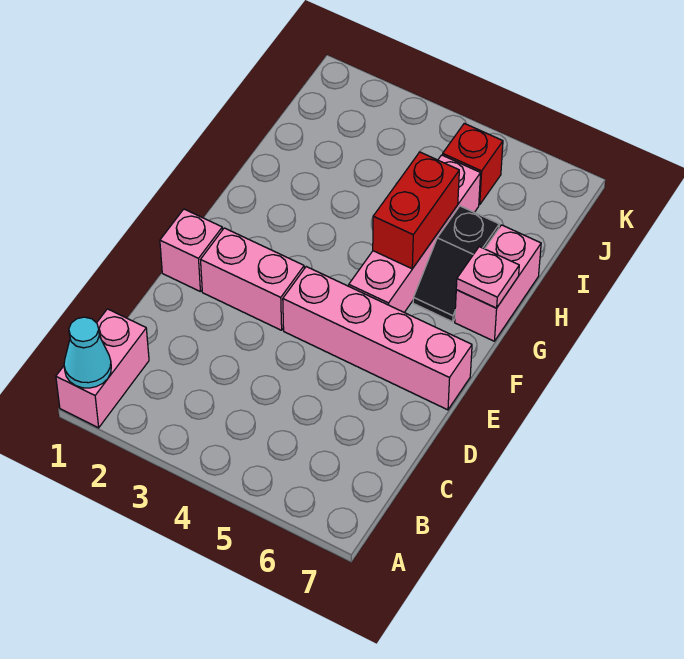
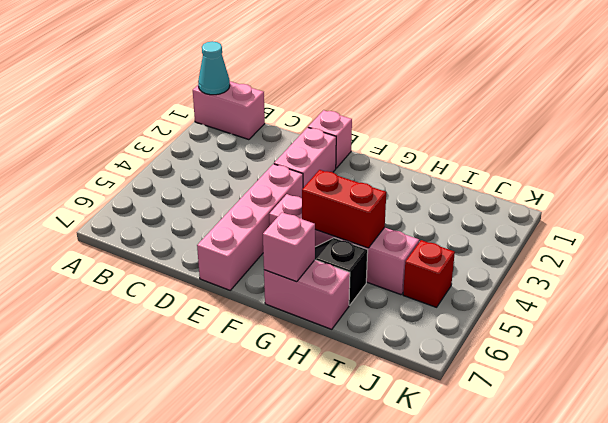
pink 1x1 plate [456,247,519,308] -> pink 1x1 brick [263,212,315,282]

